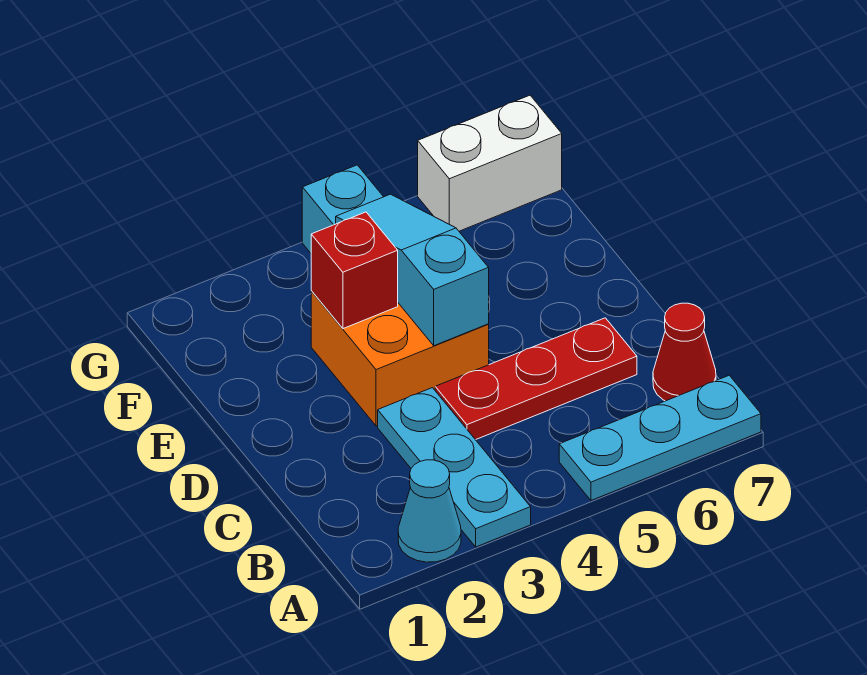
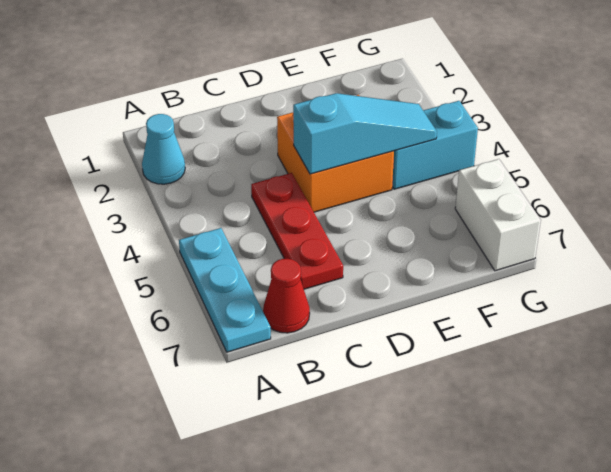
cyan 1x3 plate [378,388,531,547] -> none
red 1x1 brick [311,212,398,329] -> none

